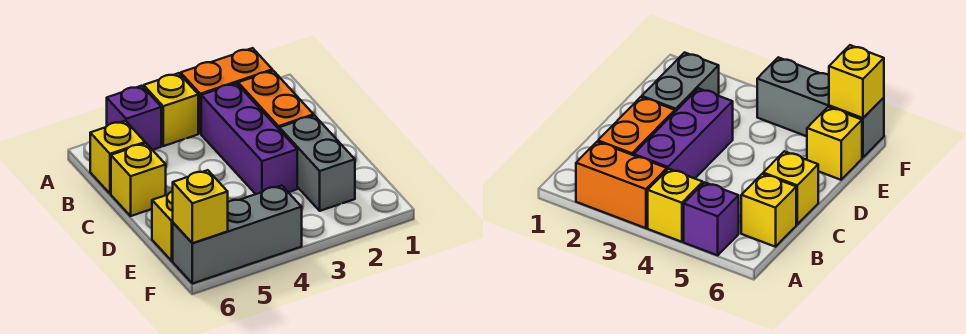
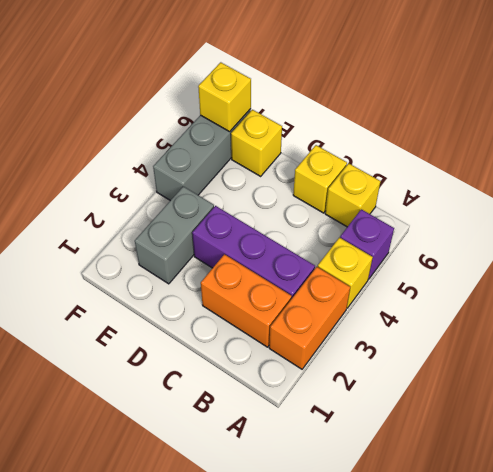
grey 1x2 brick [279,116,355,211] -> grey 1x2 brick turned to [135,186,214,284]

